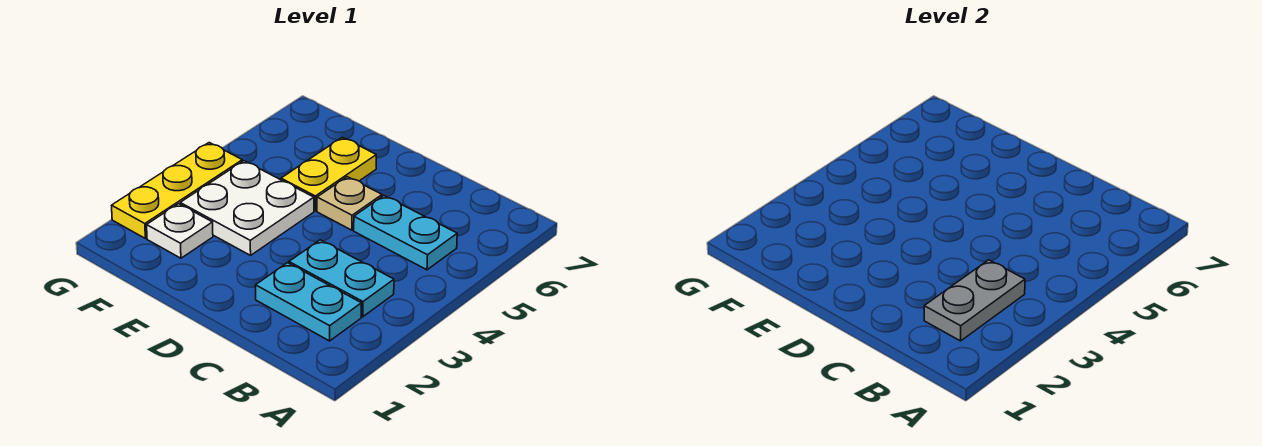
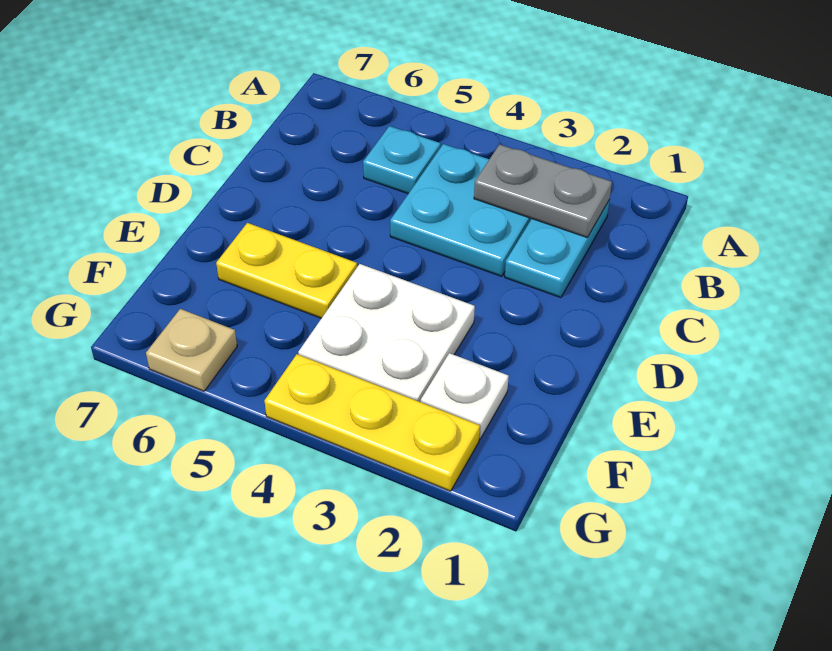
cyan 1x2 plate [289,240,394,317] -> cyan 2x2 plate [390,144,531,276]
cyan 1x2 plate [354,196,457,270] -> cyan 1x1 plate [363,126,441,194]
tan 1x1 plate [317,177,382,230] -> tan 1x1 plate moved to [146,309,237,391]

